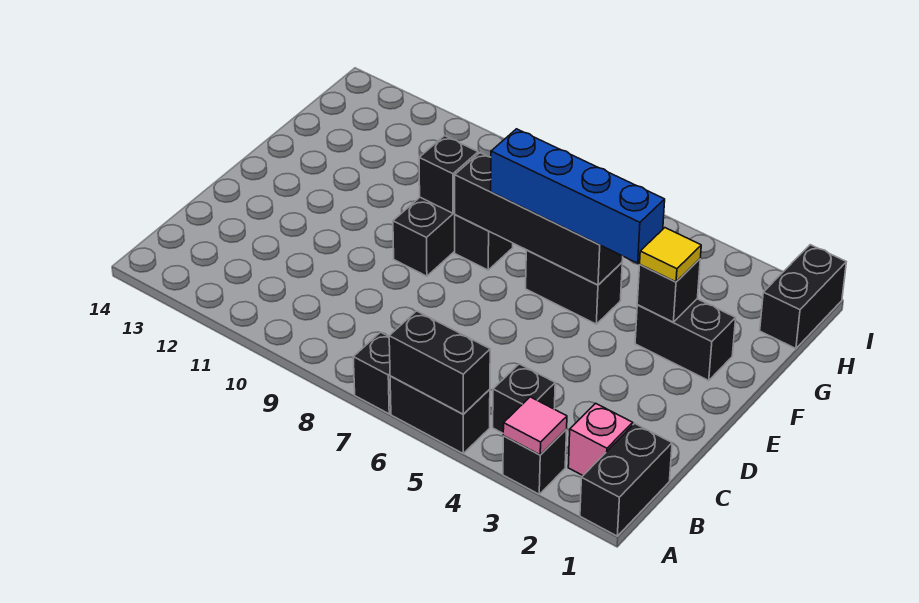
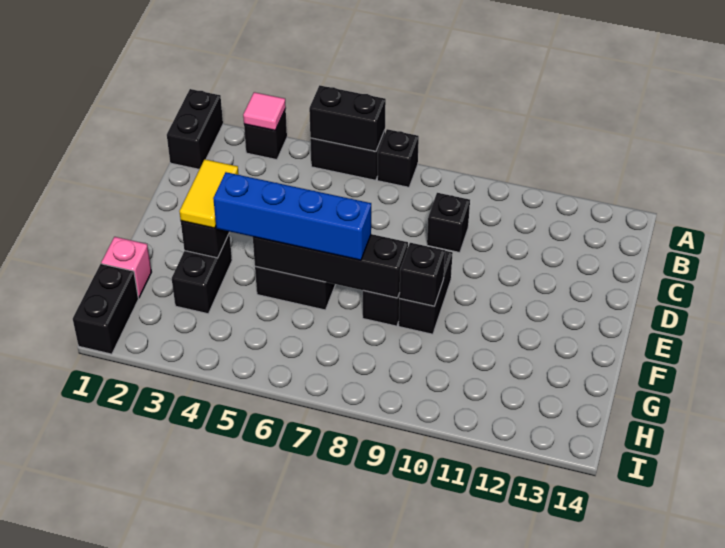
pink 1x1 brick [568,403,633,475] -> pink 1x1 brick moved to [101,237,151,298]
black 1x1 brick [493,364,555,433] -> black 1x1 brick moved to [427,193,470,253]
black 1x2 brick [635,299,736,380] -> black 1x2 brick turned to [172,234,232,314]
yellow 1x1 tile [640,228,701,282] -> yellow 1x2 tile [179,159,239,228]

